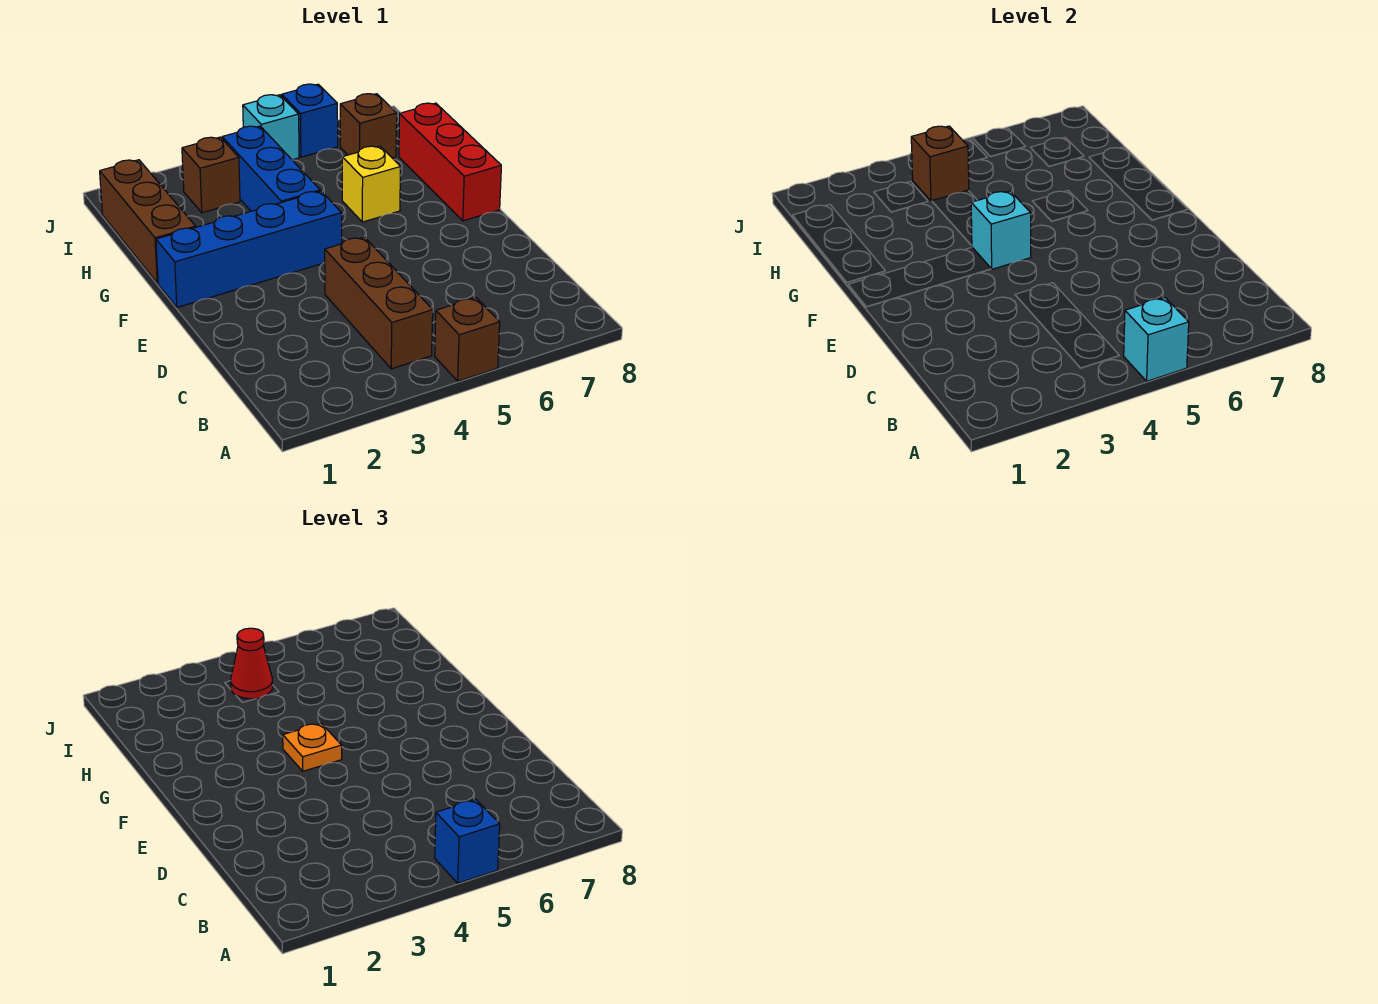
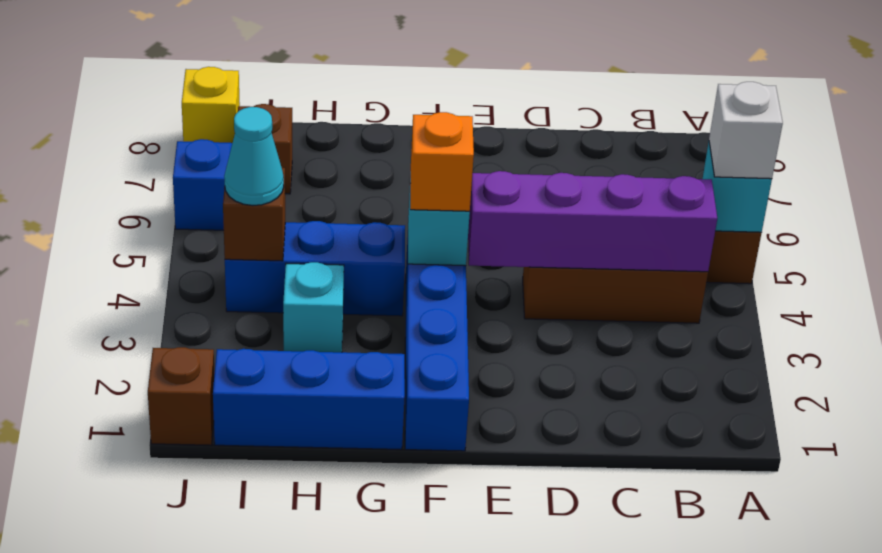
blue 1x1 brick [435,800,500,883] -> white 1x1 brick [709,82,783,179]
none -> purple 1x4 brick [468,171,717,272]
orange 1x1 plate [283,723,342,771] -> orange 1x1 brick [410,112,474,211]
red 1x3 brick [399,103,501,221] -> none
brown 1x3 brick [100,160,196,283] -> blue 1x3 brick [213,349,405,449]
yellow 1x1 brick [342,146,400,222] -> yellow 1x1 brick moved to [182,67,240,143]
brown 1x1 brick [182,137,240,213] -> brown 1x1 brick moved to [148,347,215,445]
red 1x1 cone [231,628,272,699] -> cyan 1x1 cone [224,107,284,206]
cyan 1x1 brick [243,95,299,160] -> cyan 1x1 brick moved to [283,262,344,352]

